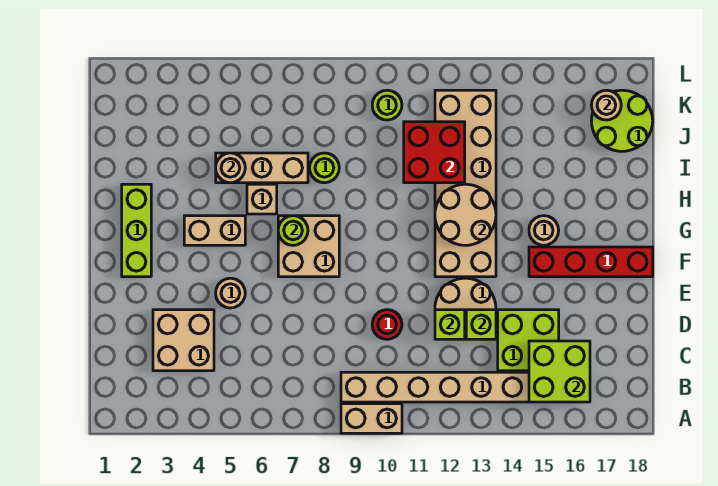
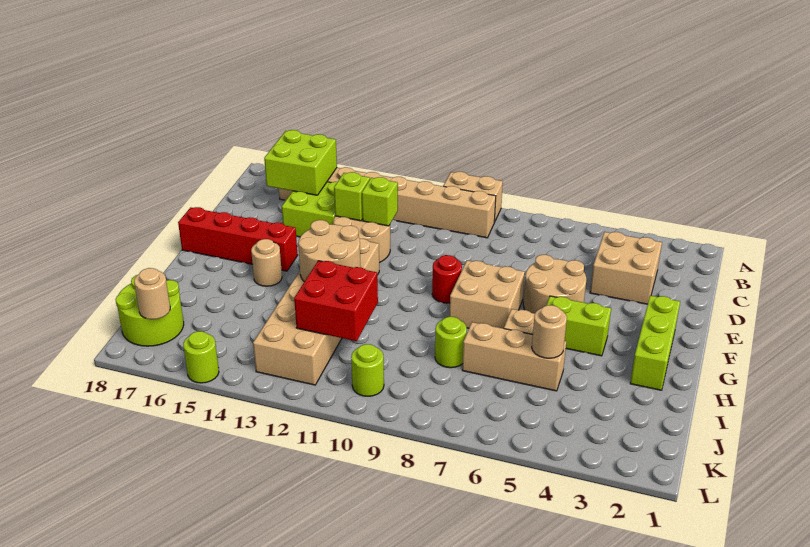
red 1x1 round brick [372,310,402,339] -> red 1x1 round brick moved to [432,255,462,303]
tan 1x1 round brick [216,278,245,308] -> tan 2x2 round brick [523,255,587,313]
tan 1x2 brick [184,216,245,245] -> lime 1x2 brick [546,296,611,356]
lime 1x1 round brick [278,216,308,245] -> lime 1x1 round brick moved to [183,331,219,383]

